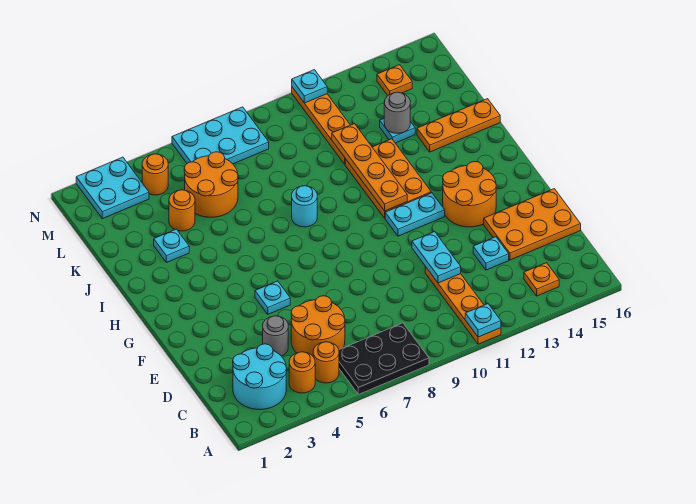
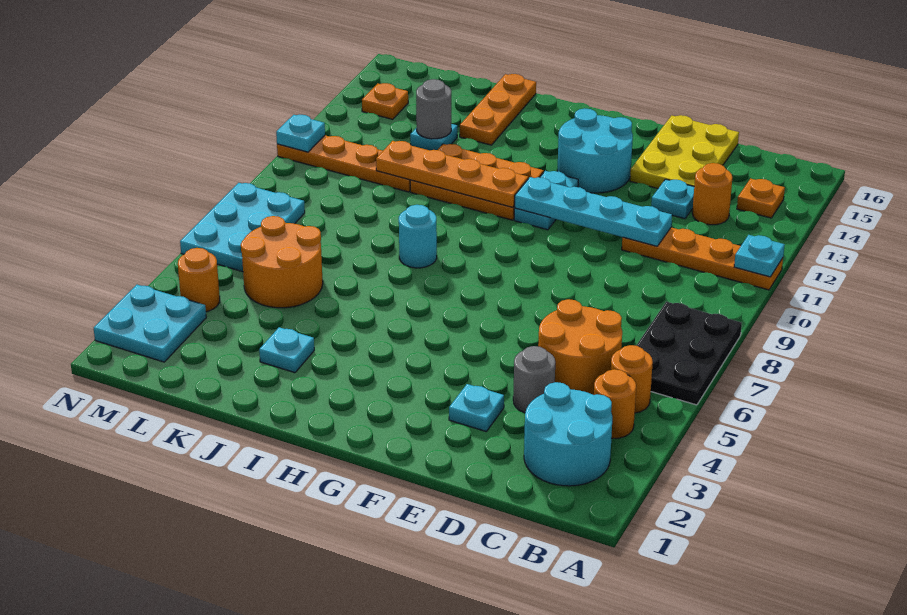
cyan 1x2 plate [412,232,461,283] -> cyan 1x4 plate [515,177,672,246]
orange 2x3 plate [484,189,581,260] -> yellow 2x3 plate [630,115,739,188]
cyan 1x1 plate [255,281,290,314] -> cyan 1x1 plate moved to [449,384,504,431]
orange 2x2 round brick [443,162,496,227] -> cyan 2x2 round brick [557,108,633,193]
orange 1x1 round brick [169,190,195,231] -> orange 1x1 round brick moved to [692,163,732,225]

